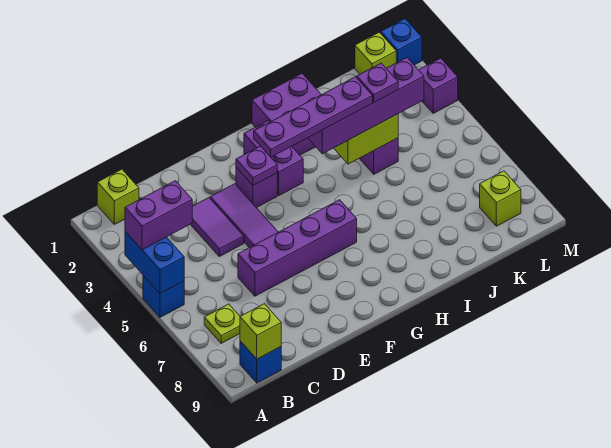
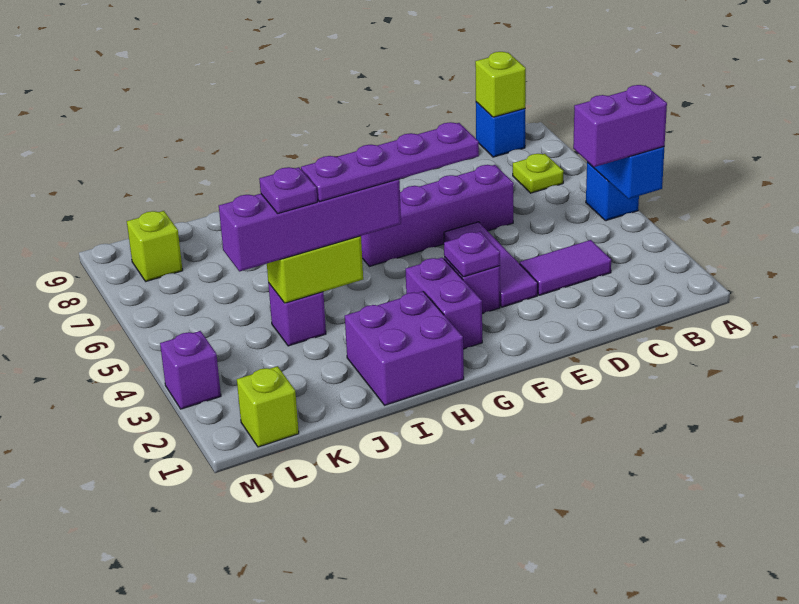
lime 1x1 brick [97,169,139,224] -> none
purple 1x2 tile [190,198,244,256] -> purple 1x2 tile turned to [520,240,611,295]
blue 1x1 brick [381,19,422,65] -> none

